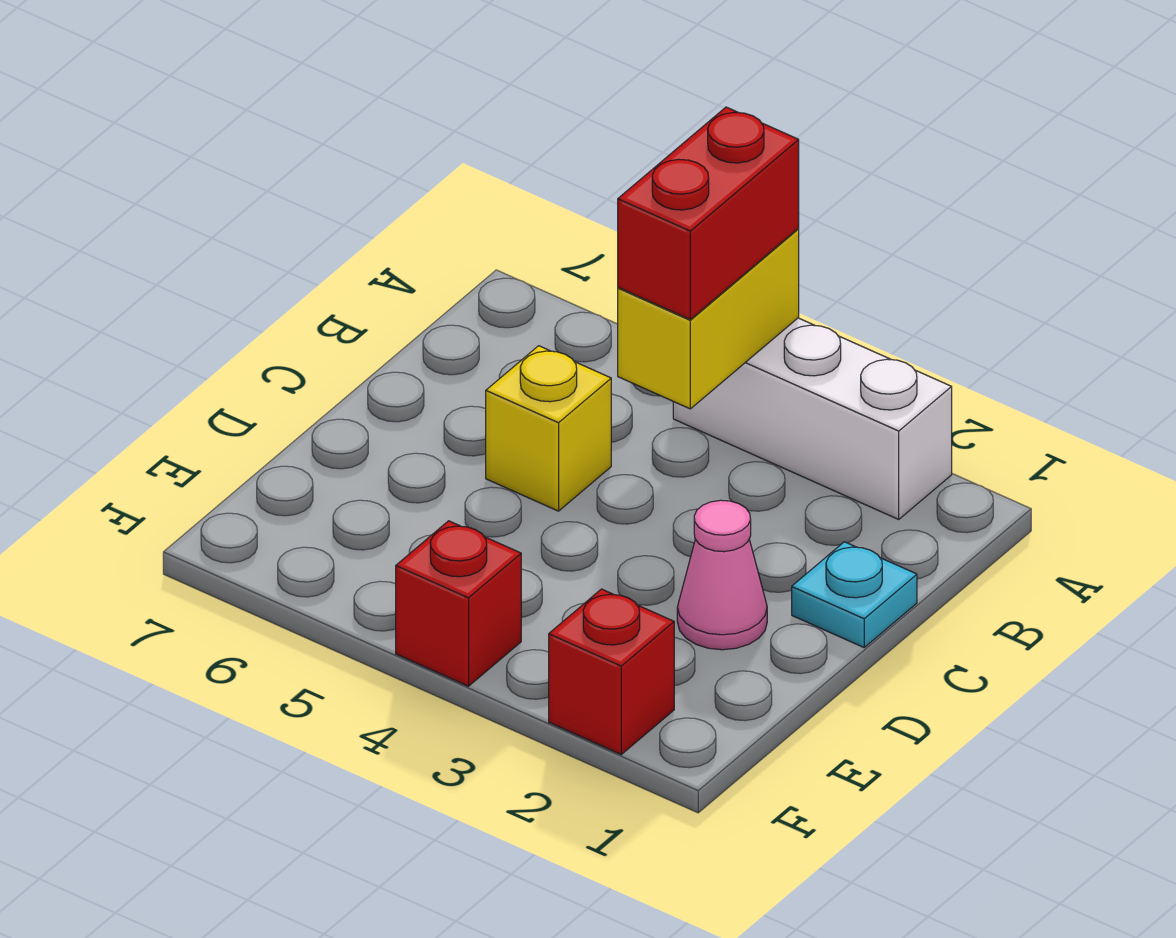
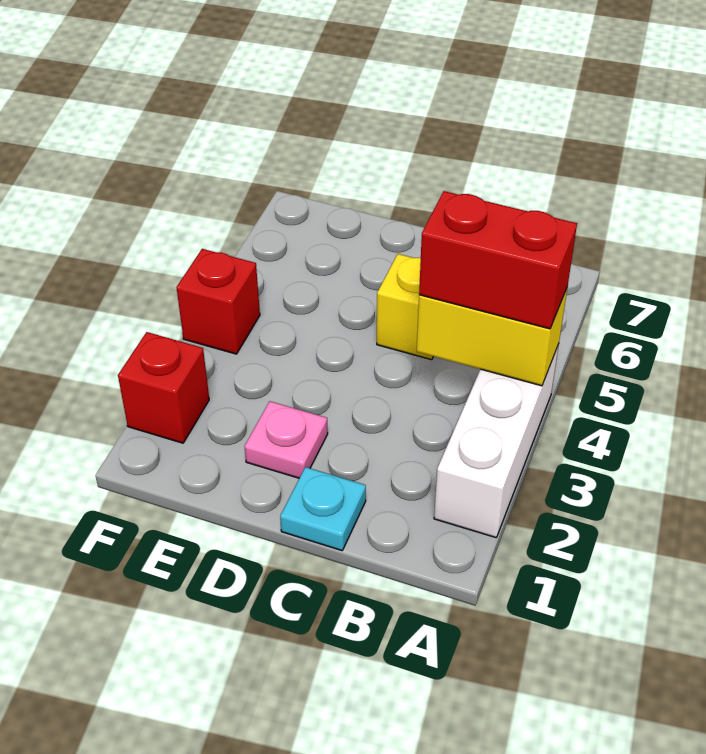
pink 1x1 cone [677,500,767,650] -> pink 1x1 plate [244,401,328,478]

